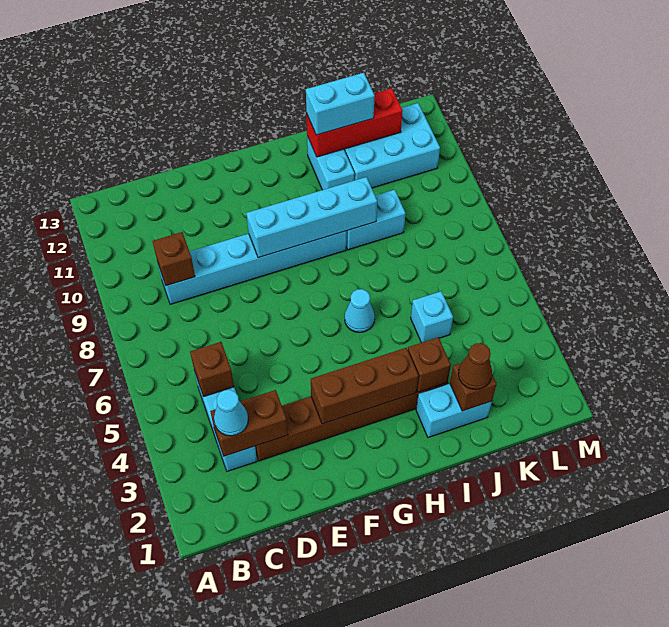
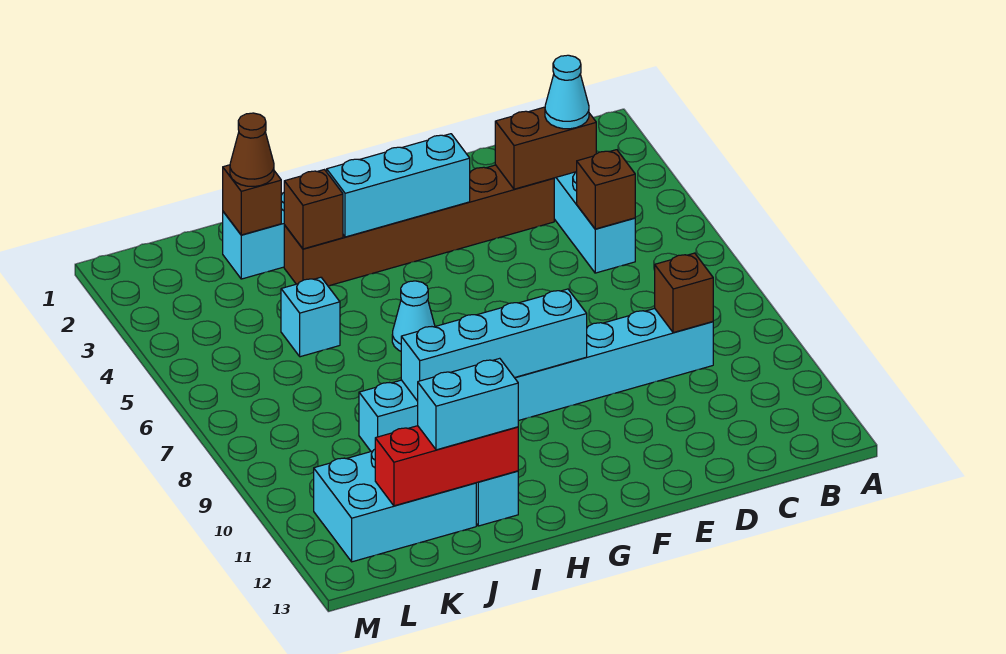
brown 1x3 brick [311,348,419,424] -> cyan 1x3 brick [327,134,470,237]

